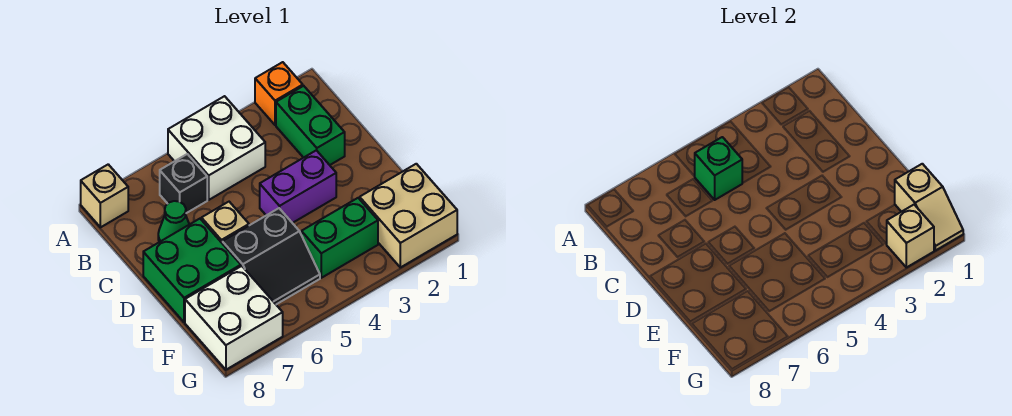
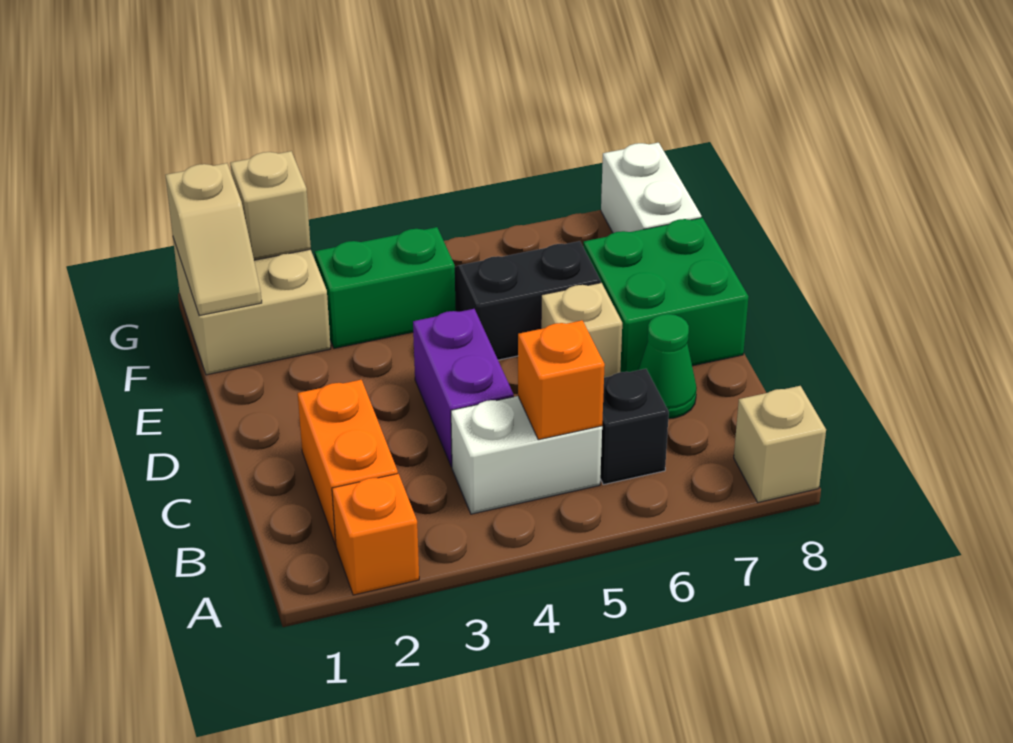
white 2x2 brick [168,96,265,200] -> white 1x2 brick [451,396,602,514]
green 1x2 brick [276,86,345,165] -> orange 1x2 brick [298,380,398,545]
green 1x1 brick [695,137,742,200] -> orange 1x1 brick [518,320,605,440]
purple 1x2 brick [260,150,336,223] -> purple 1x2 brick turned to [413,309,514,467]
tan 1x2 slope [895,164,963,251] -> tan 1x2 slope turned to [166,163,262,316]
white 2x2 brick [185,266,283,370] -> white 1x2 brick [601,143,701,233]

